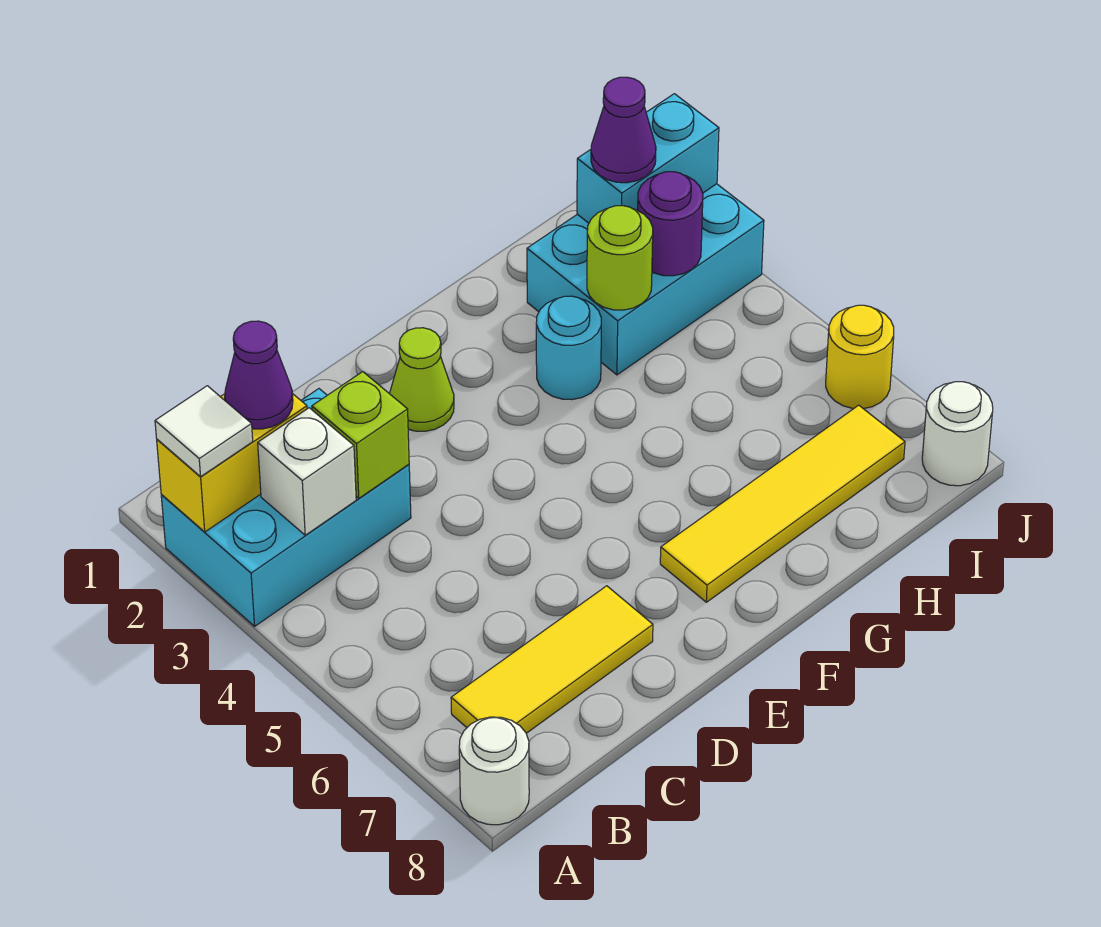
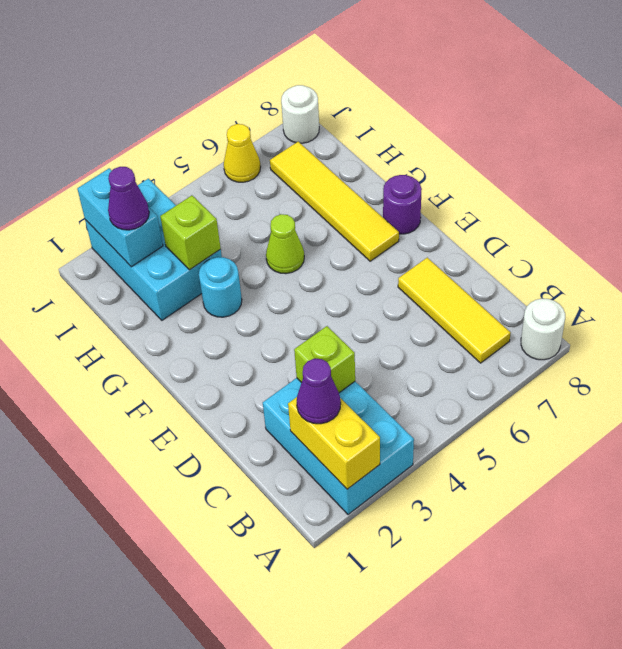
white 1x1 tile [155,386,253,477] -> none
white 1x1 brick [258,408,356,535] -> none
lime 1x1 cone [390,328,454,431] -> lime 1x1 cone moved to [266,214,304,274]
lime 1x1 round brick [587,206,653,310] -> lime 1x1 brick [160,196,221,270]
purple 1x1 round brick [638,172,703,276] -> purple 1x1 round brick moved to [383,175,422,234]
yellow 1x1 round brick [826,305,894,409] -> yellow 1x1 cone [224,124,261,182]

